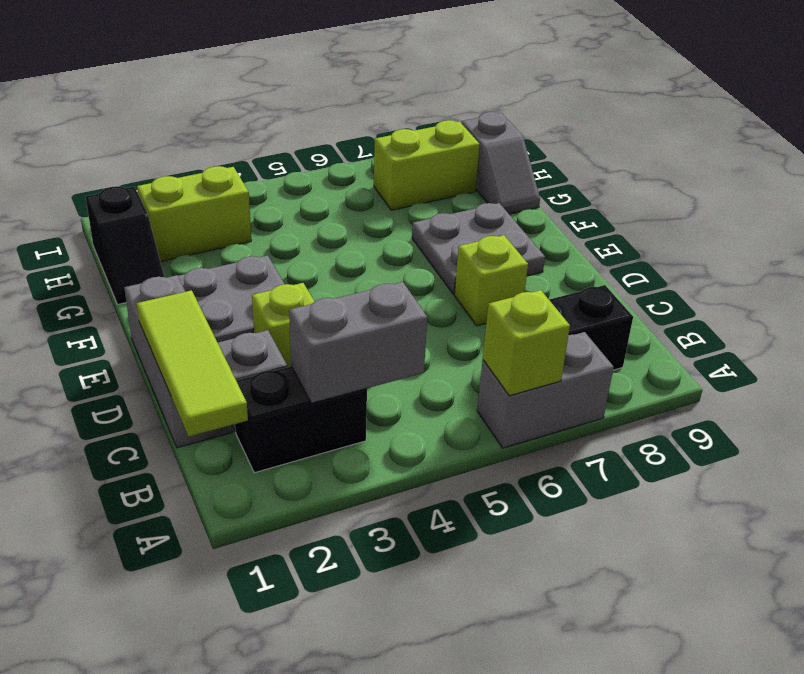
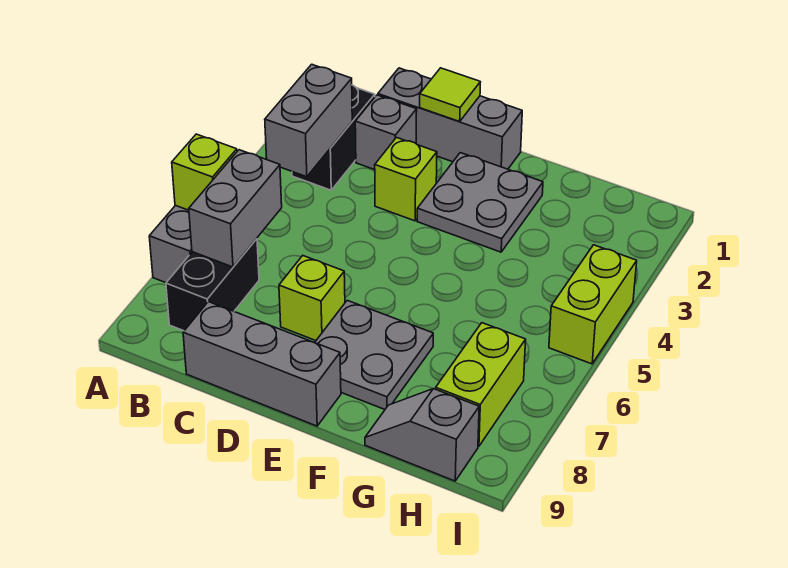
lime 1x3 tile [137,290,248,437] -> lime 1x1 tile [420,68,480,121]
none -> grey 1x2 brick [189,150,282,267]
none -> grey 1x3 brick [183,302,341,426]
black 1x2 slope [86,186,164,304] -> none
lime 1x2 brick [137,166,251,262] -> lime 1x2 brick moved to [549,245,637,364]

